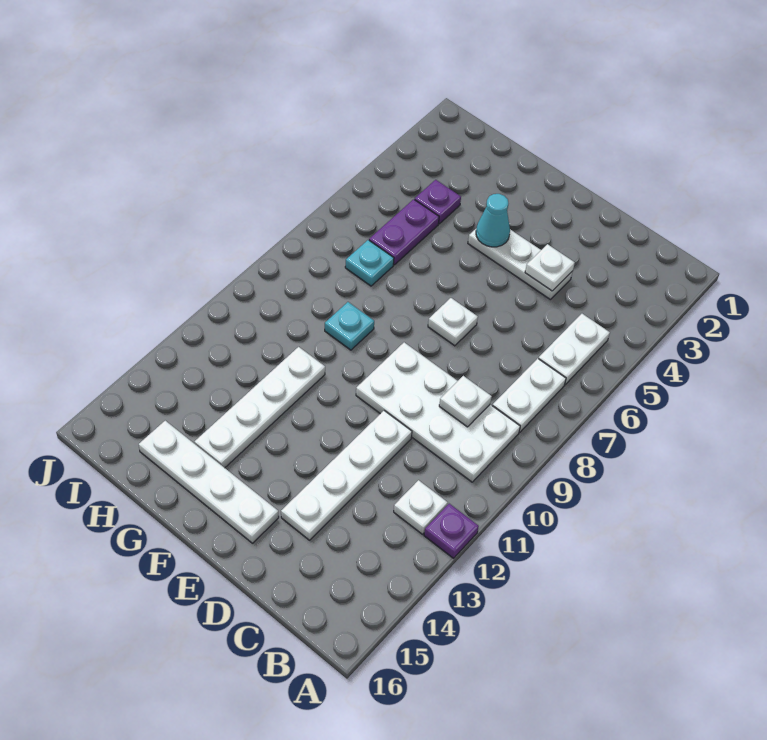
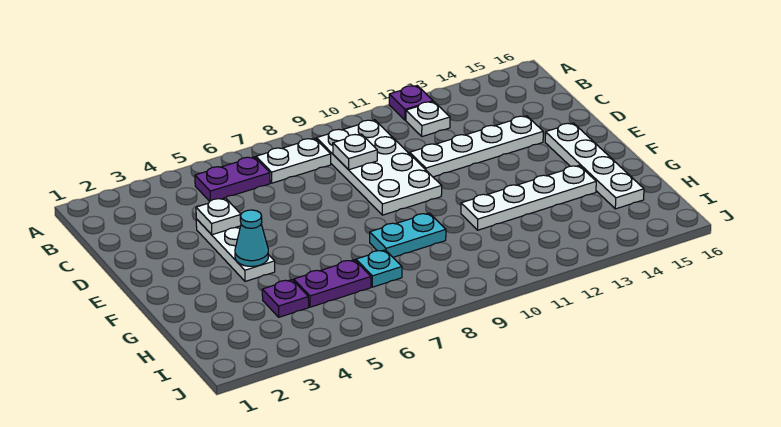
white 1x2 plate [539,314,610,385] -> purple 1x2 plate [195,157,270,201]
white 1x1 plate [428,298,478,346] -> none
cyan 1x1 plate [325,302,374,350] -> cyan 1x2 plate [370,213,446,257]

